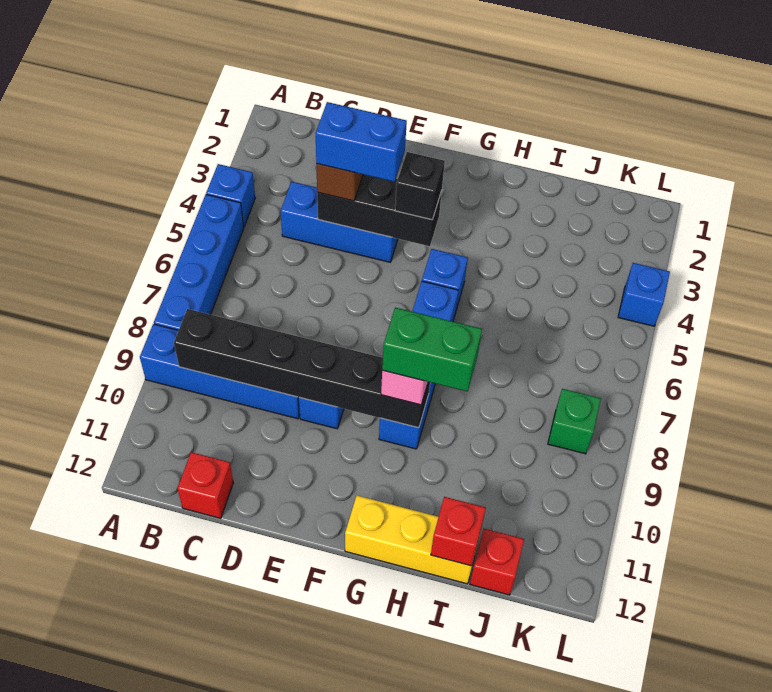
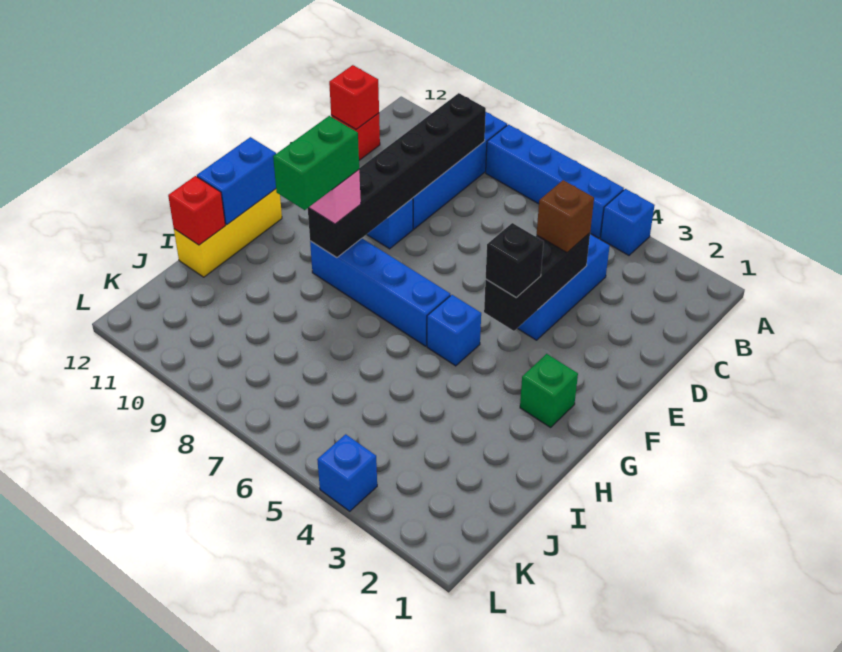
blue 1x2 brick [315,102,407,182] -> blue 1x2 brick moved to [197,137,276,224]
red 1x1 brick [470,529,524,595] -> red 1x1 brick moved to [329,65,379,129]
green 1x1 brick [548,389,601,454] -> green 1x1 brick moved to [520,354,578,427]

